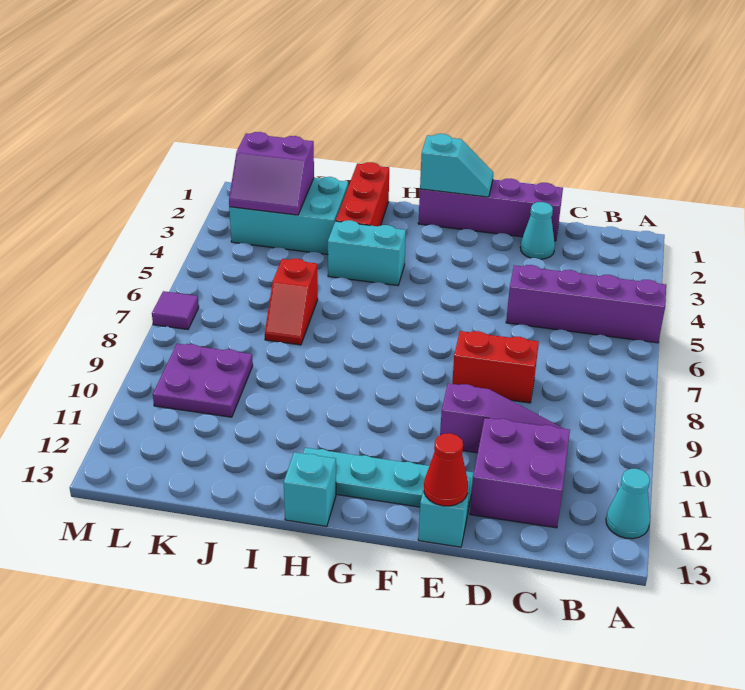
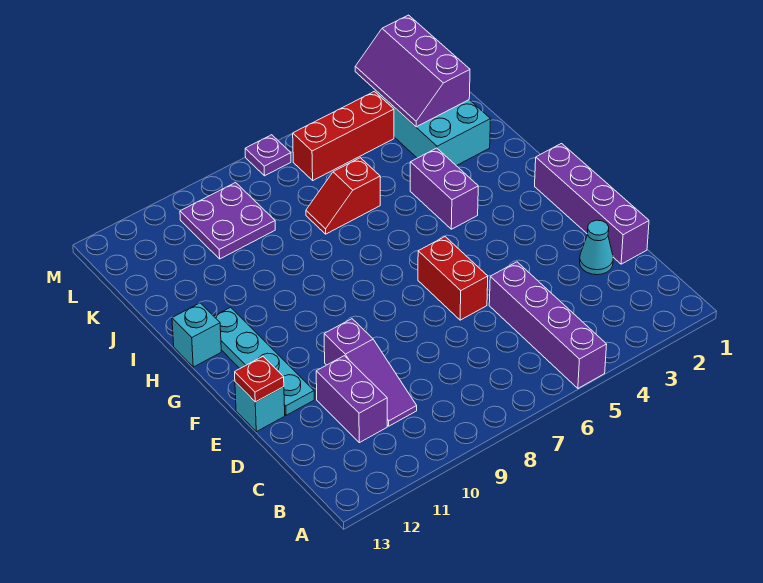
cyan 1x1 cone [606,469,650,539] -> none
purple 2x2 brick [470,418,570,528] -> purple 1x2 brick [316,356,387,443]
red 1x2 brick [452,331,539,403] -> red 1x2 brick moved to [418,237,488,320]
red 1x1 cone [424,433,468,506] -> red 1x1 plate [235,357,284,402]
cyan 1x2 slope [420,134,493,197] -> none
cyan 1x2 brick [328,220,406,286] -> purple 1x2 brick [410,148,478,229]
red 1x3 brick [336,162,389,226] -> red 1x3 brick moved to [293,91,394,180]
purple 2x2 slope [229,132,314,215] -> purple 2x3 slope [355,15,470,127]
purple 1x1 tile [152,291,199,330] -> purple 1x1 plate [245,135,291,176]

